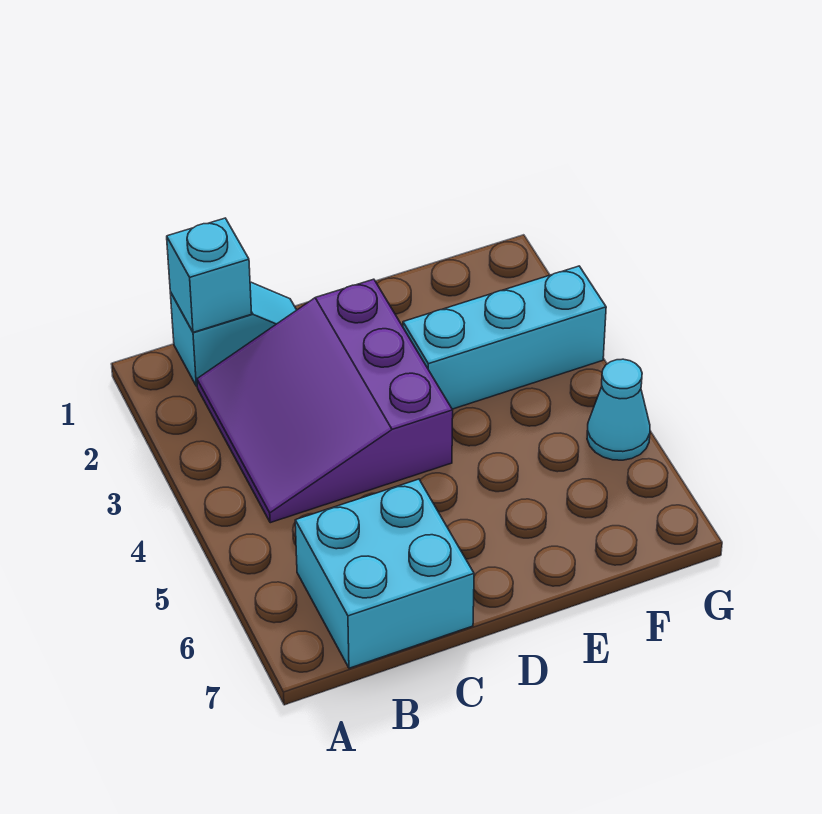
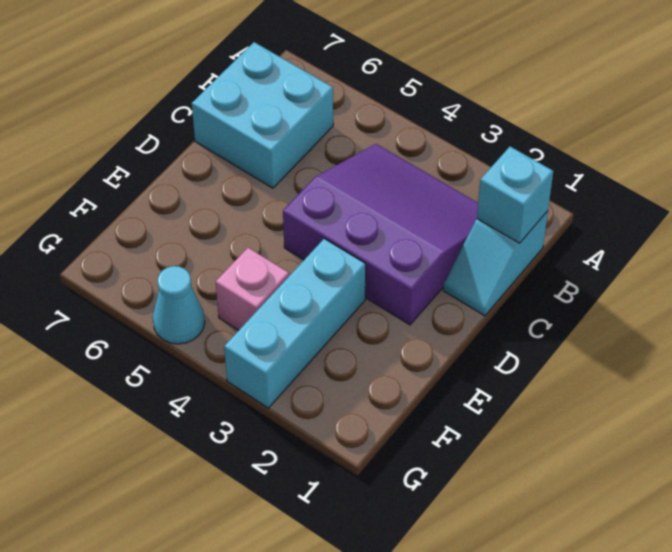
none -> pink 1x1 brick [216,248,289,330]

